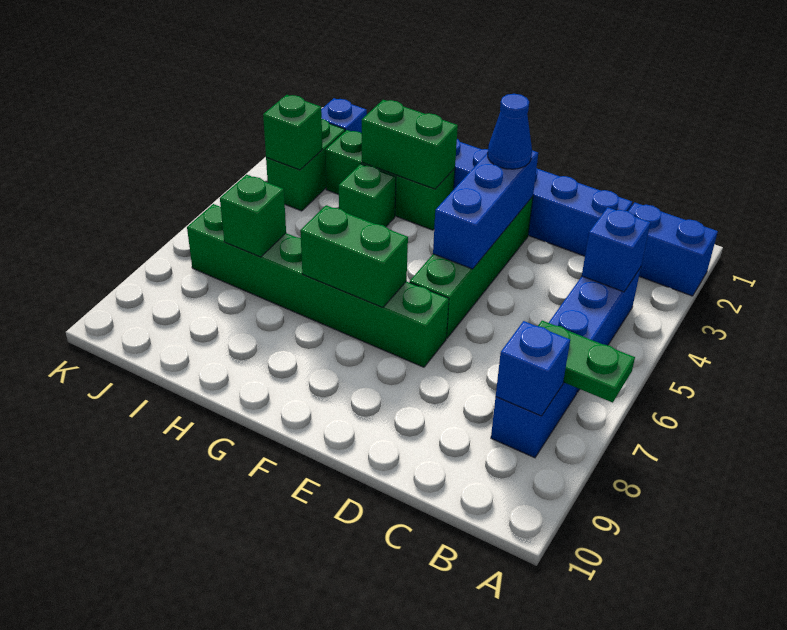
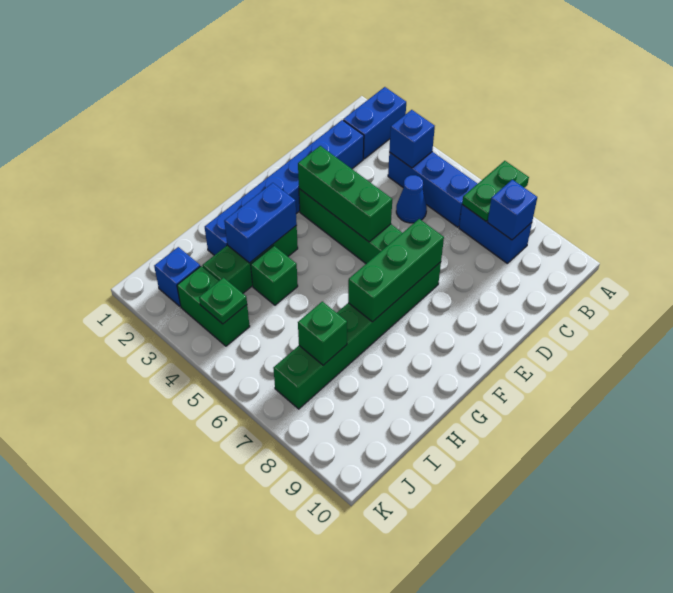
blue 1x3 brick [433,150,538,269] -> green 1x3 brick [298,146,392,242]
blue 1x1 cone [488,94,532,169] -> blue 1x1 cone moved to [396,175,427,223]
green 1x2 brick [300,205,408,307] -> green 1x3 brick [348,219,444,322]
green 1x2 brick [362,100,458,189] -> blue 1x2 brick [224,183,297,263]
green 1x1 brick [263,95,322,170] -> green 1x1 plate [199,278,247,324]

